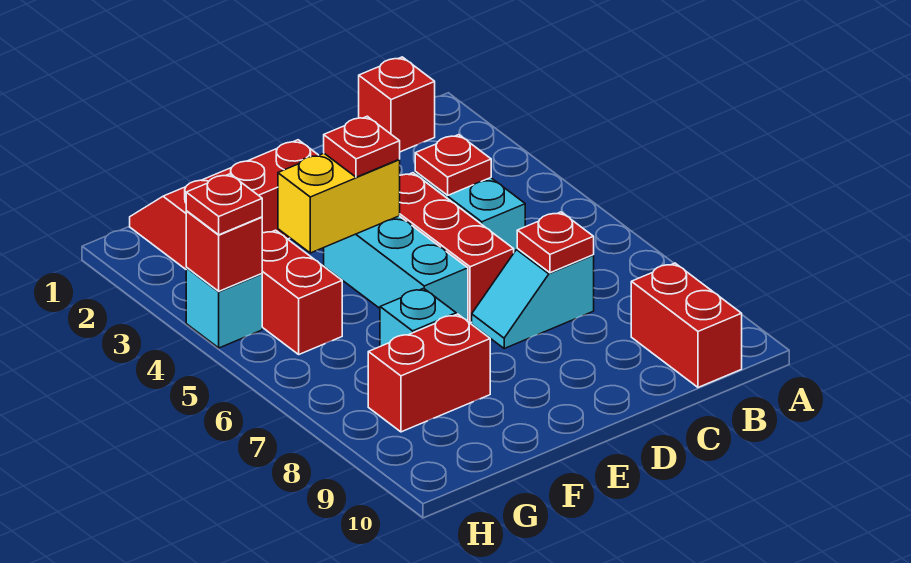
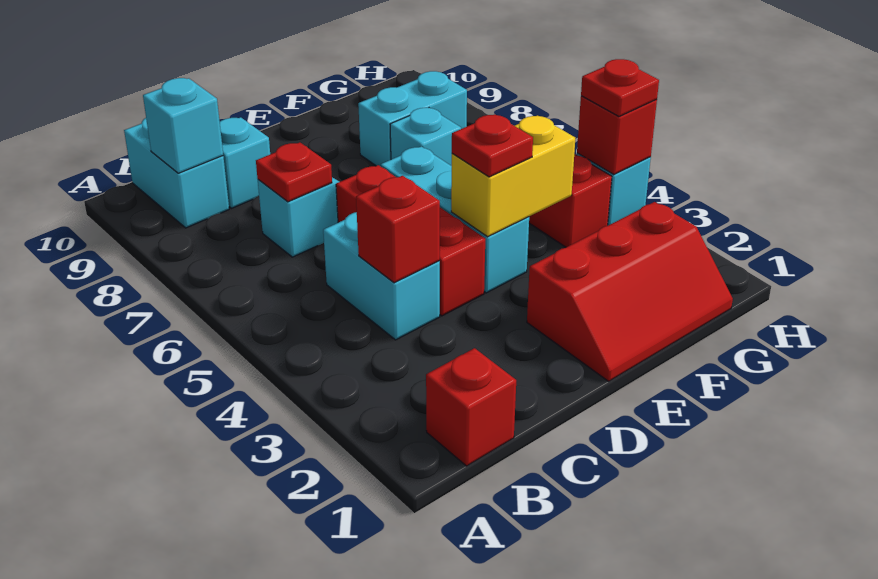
red 1x2 brick [631,263,742,387] -> cyan 1x2 brick [124,118,229,228]
none -> cyan 1x1 brick [143,78,223,173]
red 1x1 plate [415,135,491,196] -> red 1x1 brick [356,176,440,283]
none -> cyan 1x1 brick [220,117,270,208]
red 1x2 brick [368,314,490,432] -> cyan 1x2 brick [358,71,467,166]

